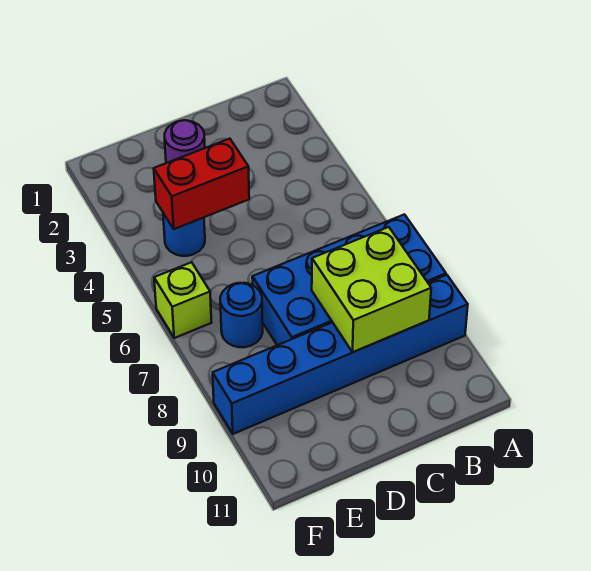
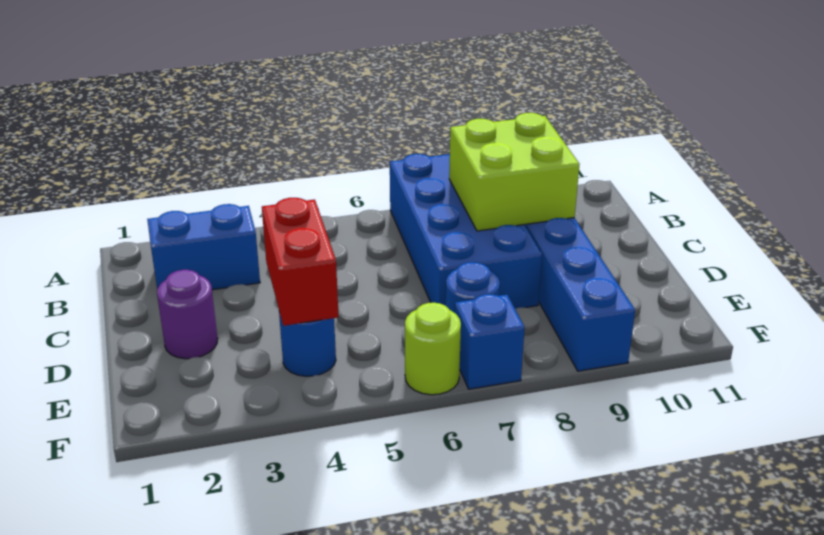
none -> blue 1x2 brick [147,204,260,290]
lime 1x1 brick [154,262,212,338] -> lime 1x1 round brick [405,303,461,395]
none -> blue 1x1 brick [455,294,525,389]

